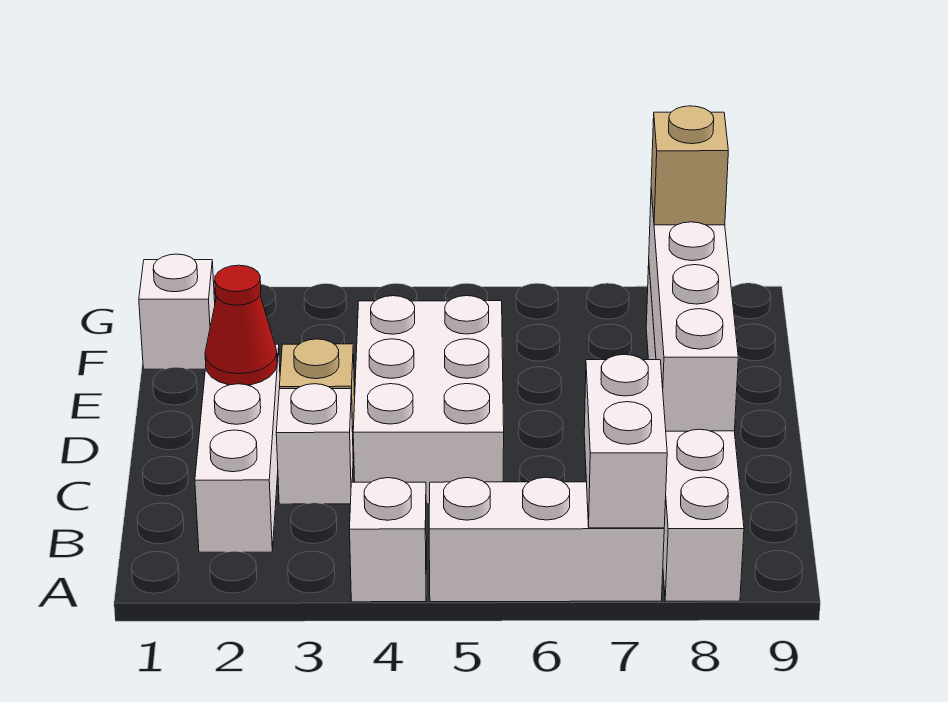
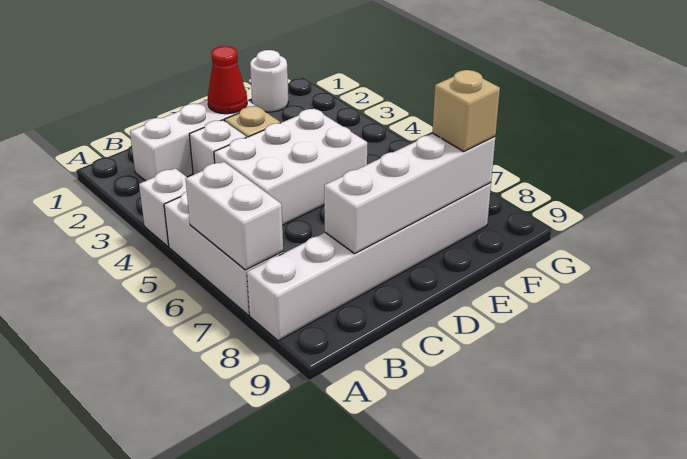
white 1x2 brick [584,354,667,528] -> white 1x2 brick turned to [186,162,283,270]
white 1x1 brick [139,254,215,369] -> white 1x1 round brick [250,50,288,112]

